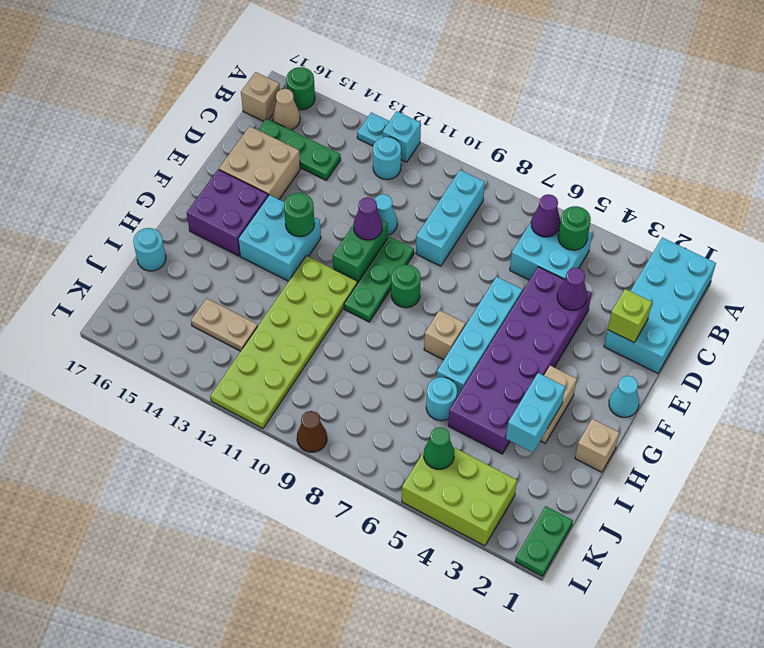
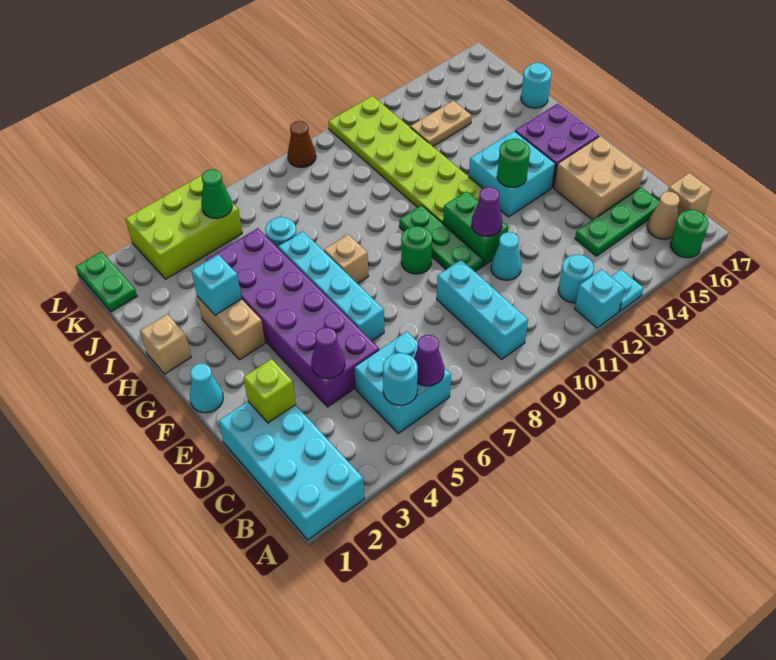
green 1x1 round brick [558,206,591,250] -> cyan 1x1 round brick [383,353,418,405]
cyan 1x2 brick [506,373,565,452] -> cyan 1x1 brick [191,254,242,315]

